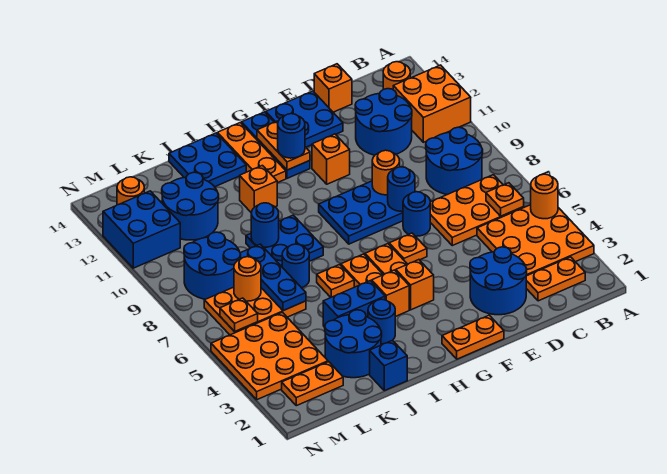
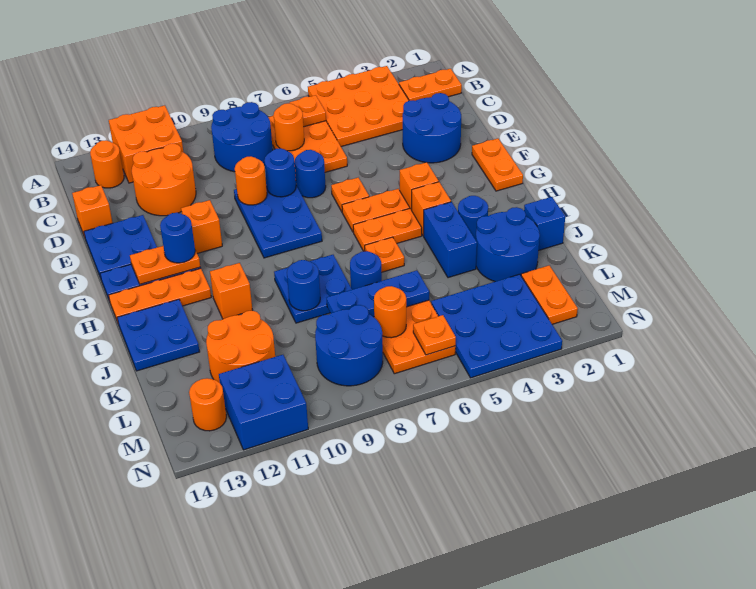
orange 1x1 round brick [531,174,558,219] -> orange 1x1 round brick moved to [274,103,304,151]
orange 1x2 plate [526,257,585,301] -> orange 1x2 plate turned to [399,69,462,101]
blue 2x2 round brick [355,89,412,155] -> orange 2x2 round brick [132,144,196,216]
blue 2x2 round brick [162,172,219,240] -> orange 2x2 round brick [206,311,275,383]
orange 3x3 plate [211,312,328,400] -> blue 3x3 plate [431,274,562,378]

